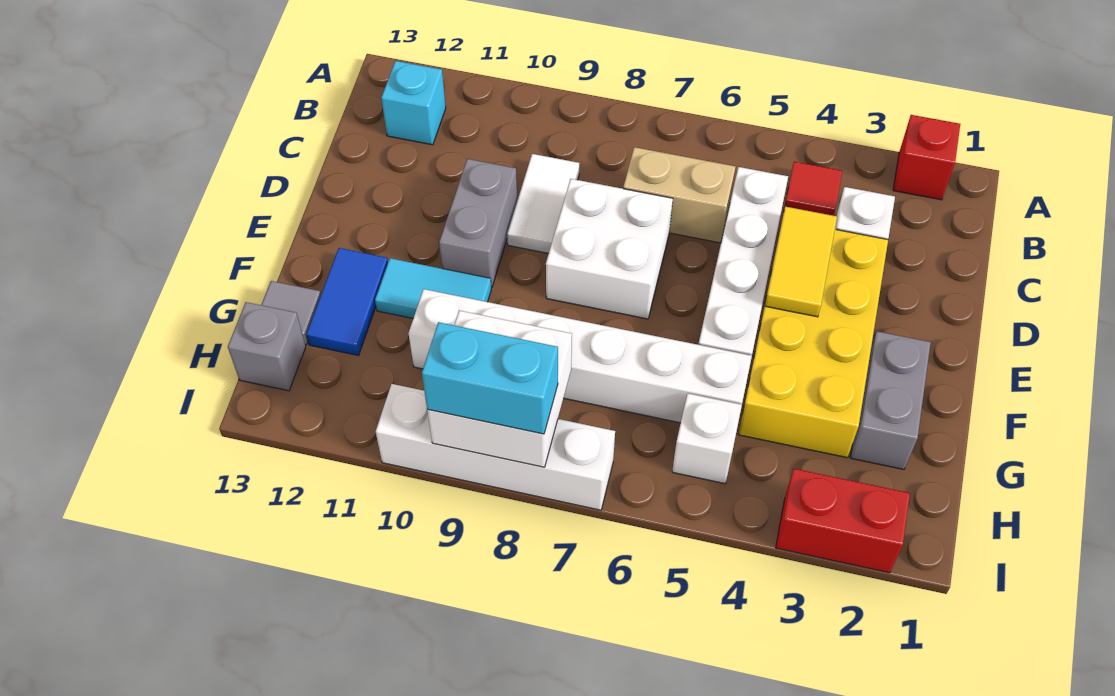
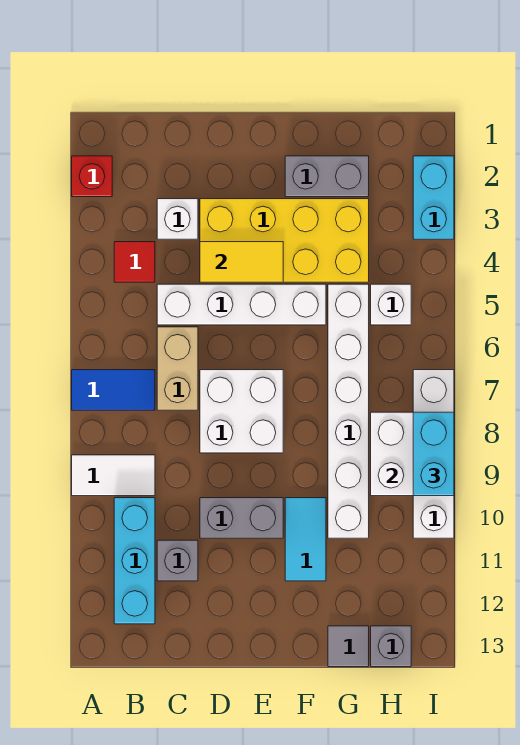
cyan 1x1 brick [381,61,446,145] -> cyan 1x3 brick [114,498,155,624]
white 1x2 tile [507,154,579,253] -> white 1x2 tile moved to [72,455,155,496]
none -> grey 1x1 brick [157,540,198,581]
blue 1x2 tile [306,248,388,355] -> blue 1x2 tile moved to [72,370,155,410]
red 1x2 brick [776,469,910,573] -> cyan 1x2 brick [413,156,454,239]

